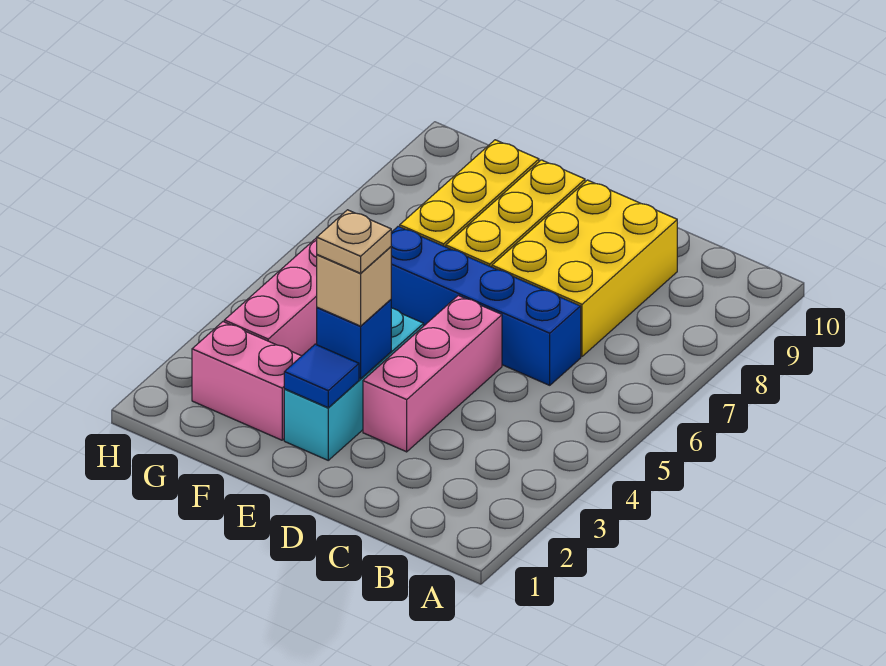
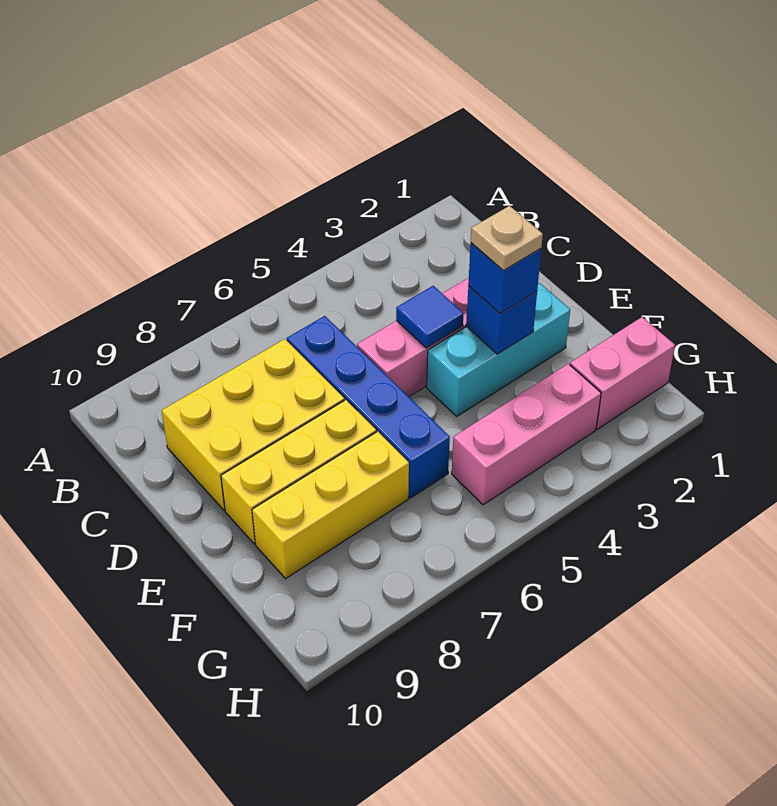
blue 1x1 tile [284,344,359,407] -> blue 1x1 tile moved to [396,286,464,348]
tan 1x1 brick [317,247,391,326] -> blue 1x1 brick [468,243,541,314]
pink 1x2 brick [192,322,301,440] -> pink 1x2 brick turned to [570,317,675,429]

